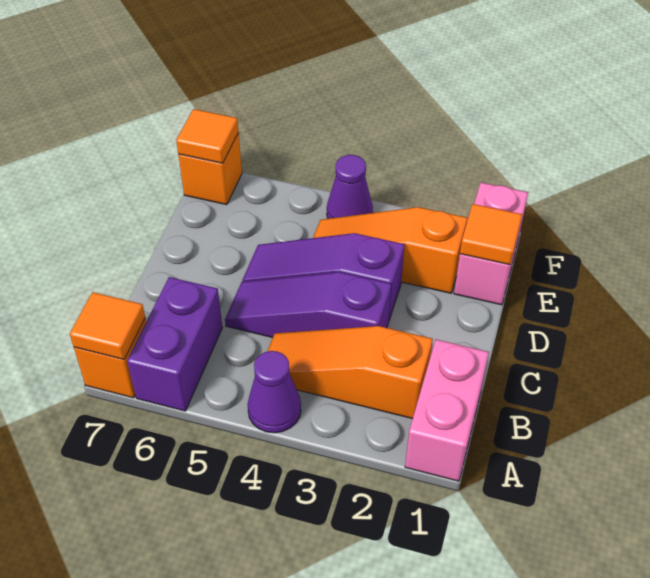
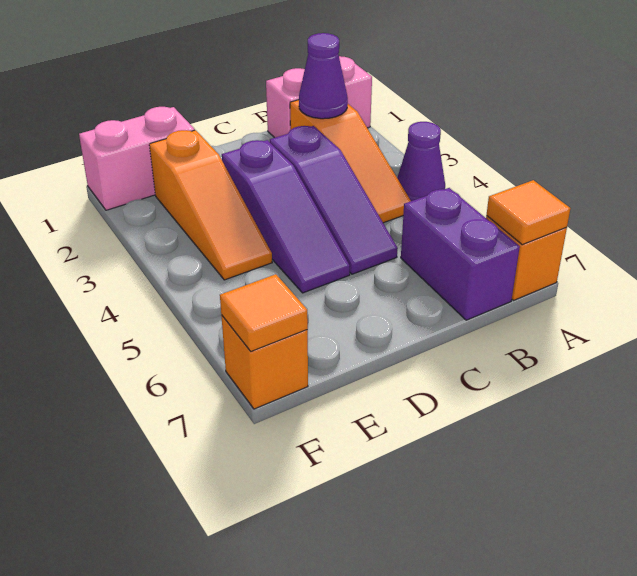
purple 1x2 brick [127,277,222,411] -> purple 1x2 brick turned to [401,188,520,320]
orange 1x1 tile [460,204,522,265] -> none
purple 1x1 cone [327,155,373,219] -> purple 1x1 cone moved to [299,33,348,119]

